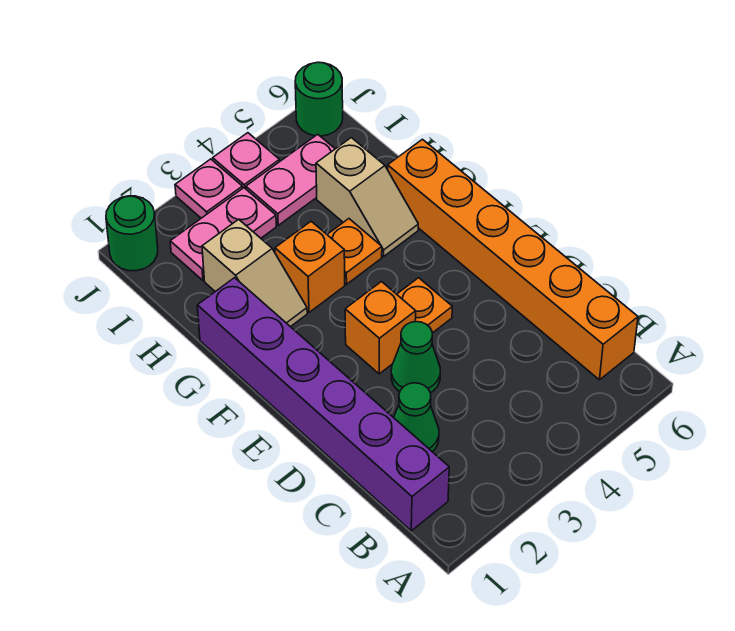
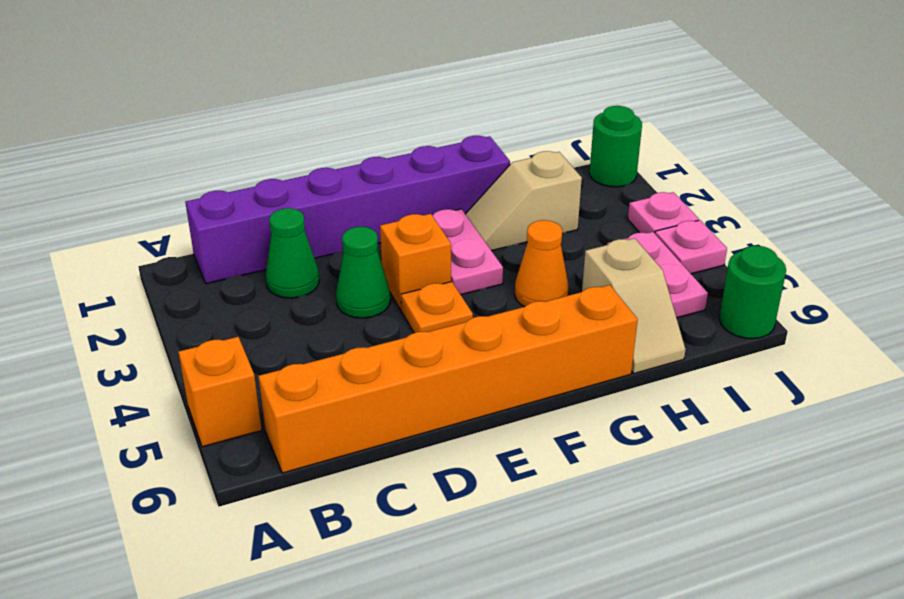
orange 1x1 brick [275,221,345,312] -> orange 1x1 brick moved to [178,337,262,447]
orange 1x1 plate [327,219,382,284] -> orange 1x1 cone [515,220,568,307]
tan 1x2 slope [316,138,418,256] -> tan 1x2 slope turned to [582,238,685,374]
pink 1x2 plate [170,188,276,280] -> pink 1x2 plate moved to [432,209,503,295]

